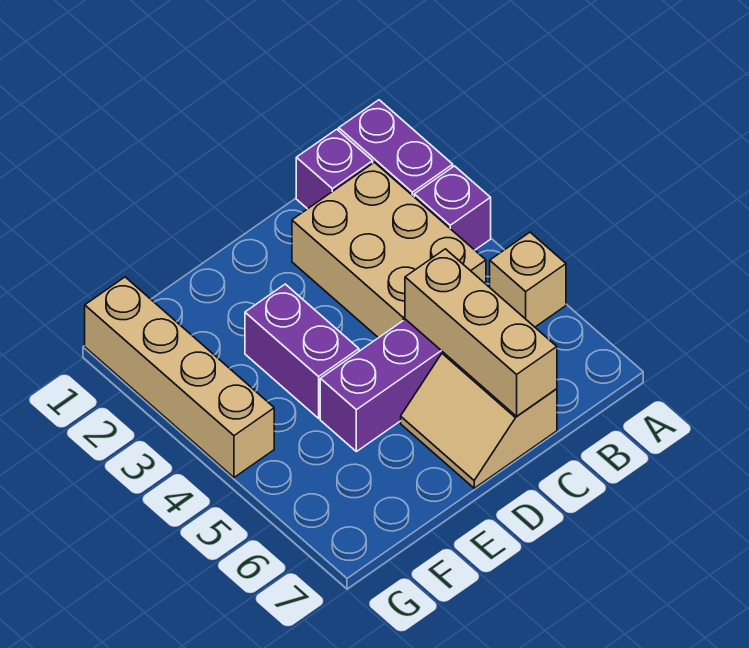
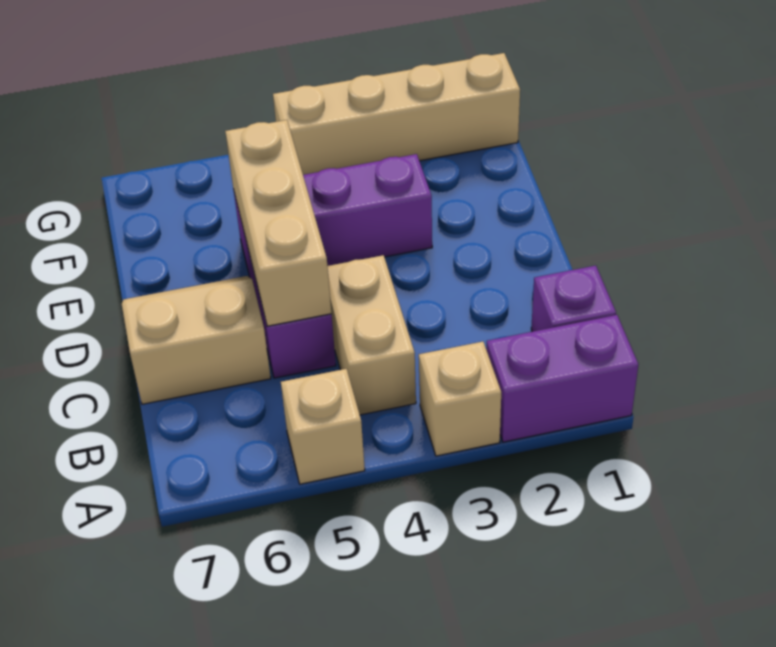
purple 1x1 brick [414,166,491,250] -> tan 1x1 brick [419,342,501,456]
tan 2x3 brick [292,162,486,338] -> tan 1x2 brick [327,255,416,415]
tan 1x3 brick [405,249,557,416] -> tan 1x3 brick turned to [225,120,331,326]

